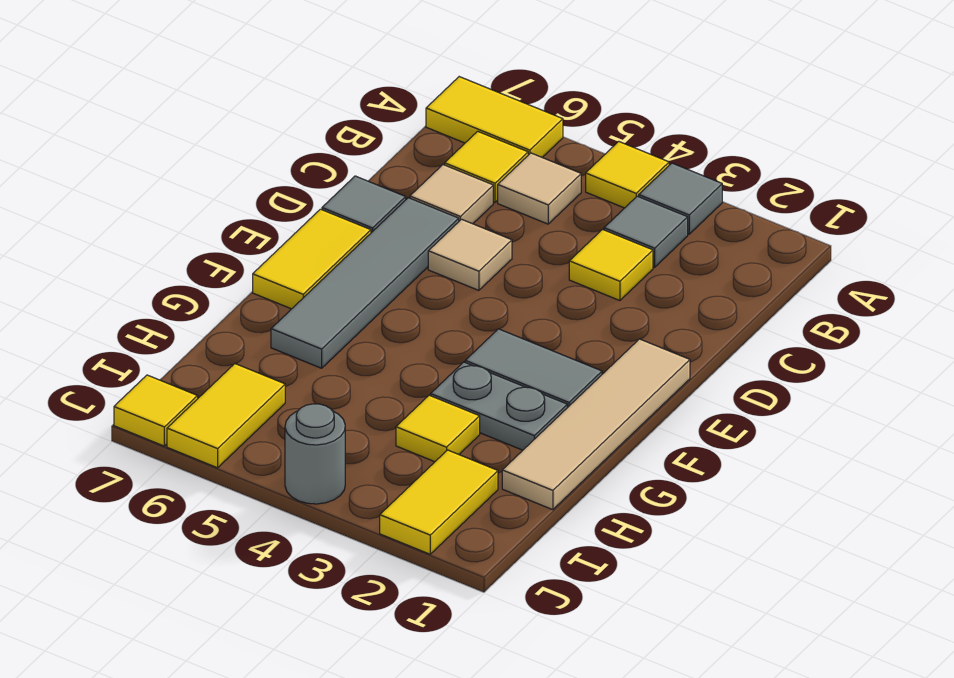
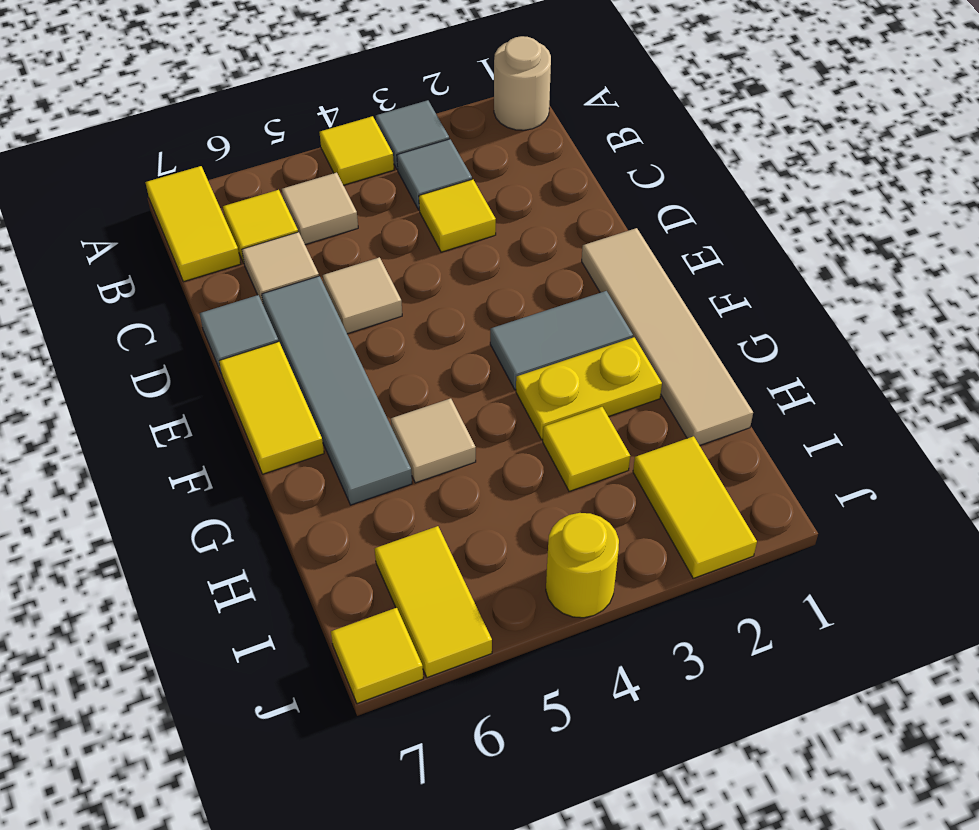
none -> tan 1x1 round brick [494,36,551,130]
yellow 1x2 tile [426,77,563,157] -> yellow 1x2 tile turned to [145,166,241,282]
grey 1x2 plate [431,362,567,450] -> yellow 1x2 plate [516,337,662,439]
none -> tan 1x1 tile [391,398,476,483]
grey 1x1 round brick [285,404,345,504] -> yellow 1x1 round brick [546,513,619,618]

